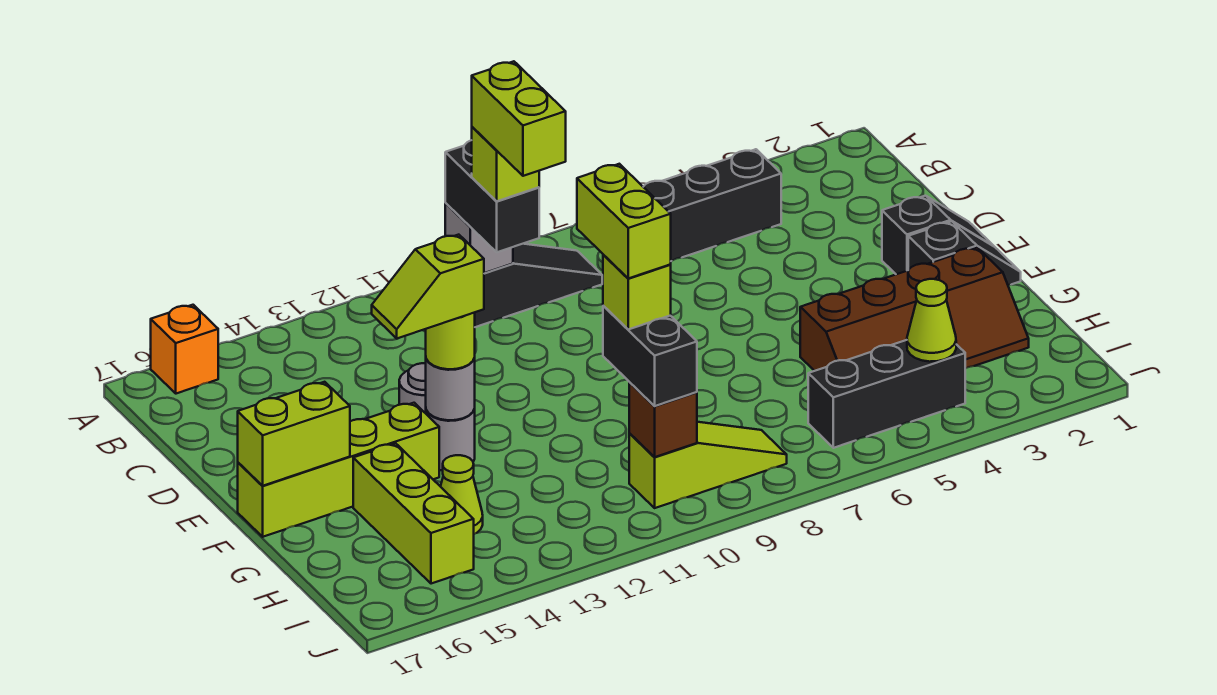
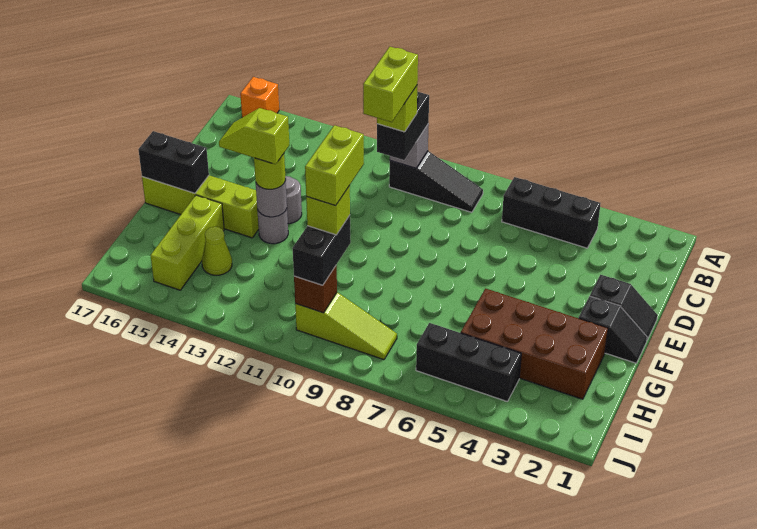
lime 1x2 brick [238,382,350,486] -> black 1x2 brick [138,131,209,193]
brown 2x4 slope [800,247,1029,371] -> brown 2x4 brick [461,289,608,399]
lime 1x1 cone [907,279,956,362] -> none

